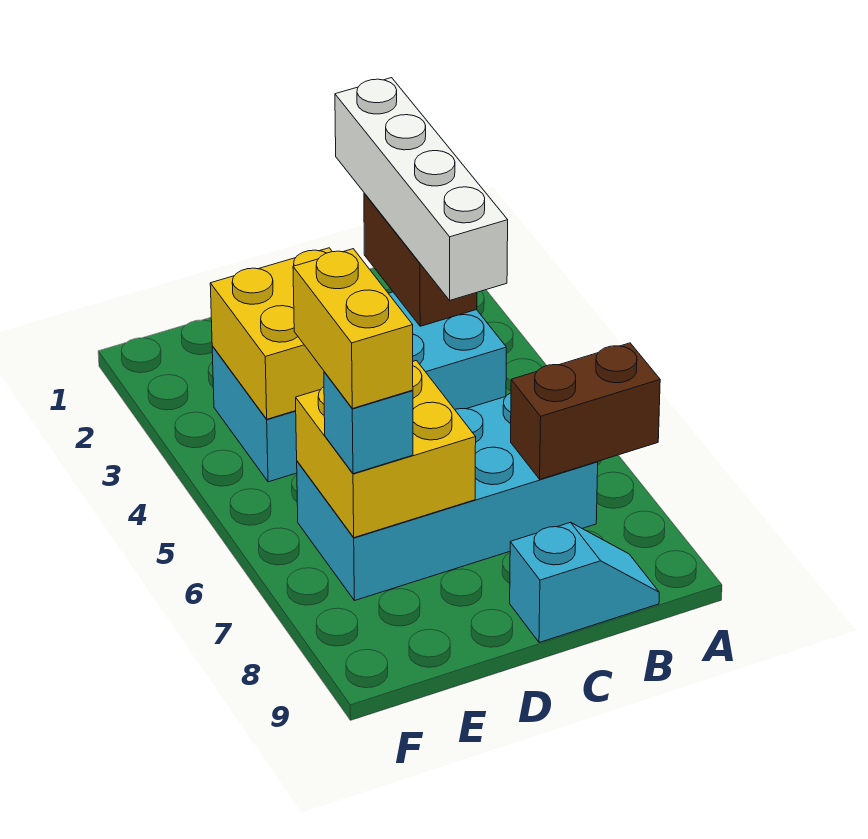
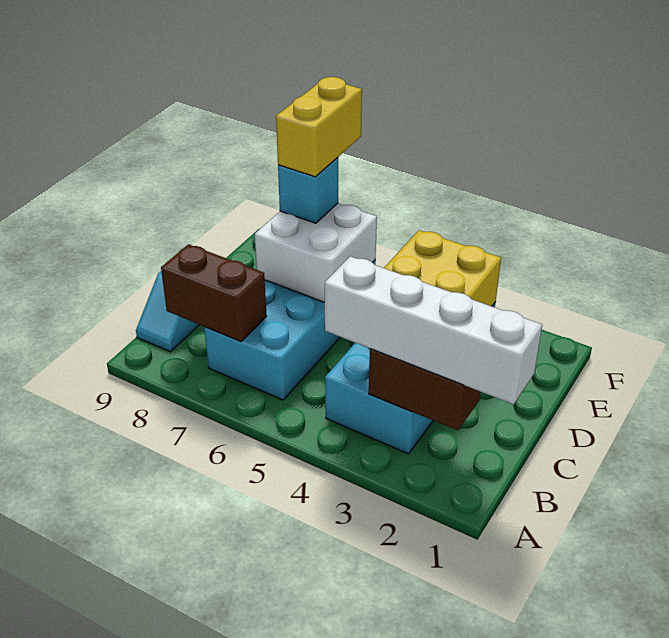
brown 1x2 brick [511,343,660,479] -> brown 1x2 brick turned to [161,244,267,341]
yellow 2x2 brick [296,361,476,538] -> white 2x2 brick [255,203,377,302]
yellow 1x2 brick [293,249,413,408] -> yellow 1x2 brick turned to [276,77,362,177]

